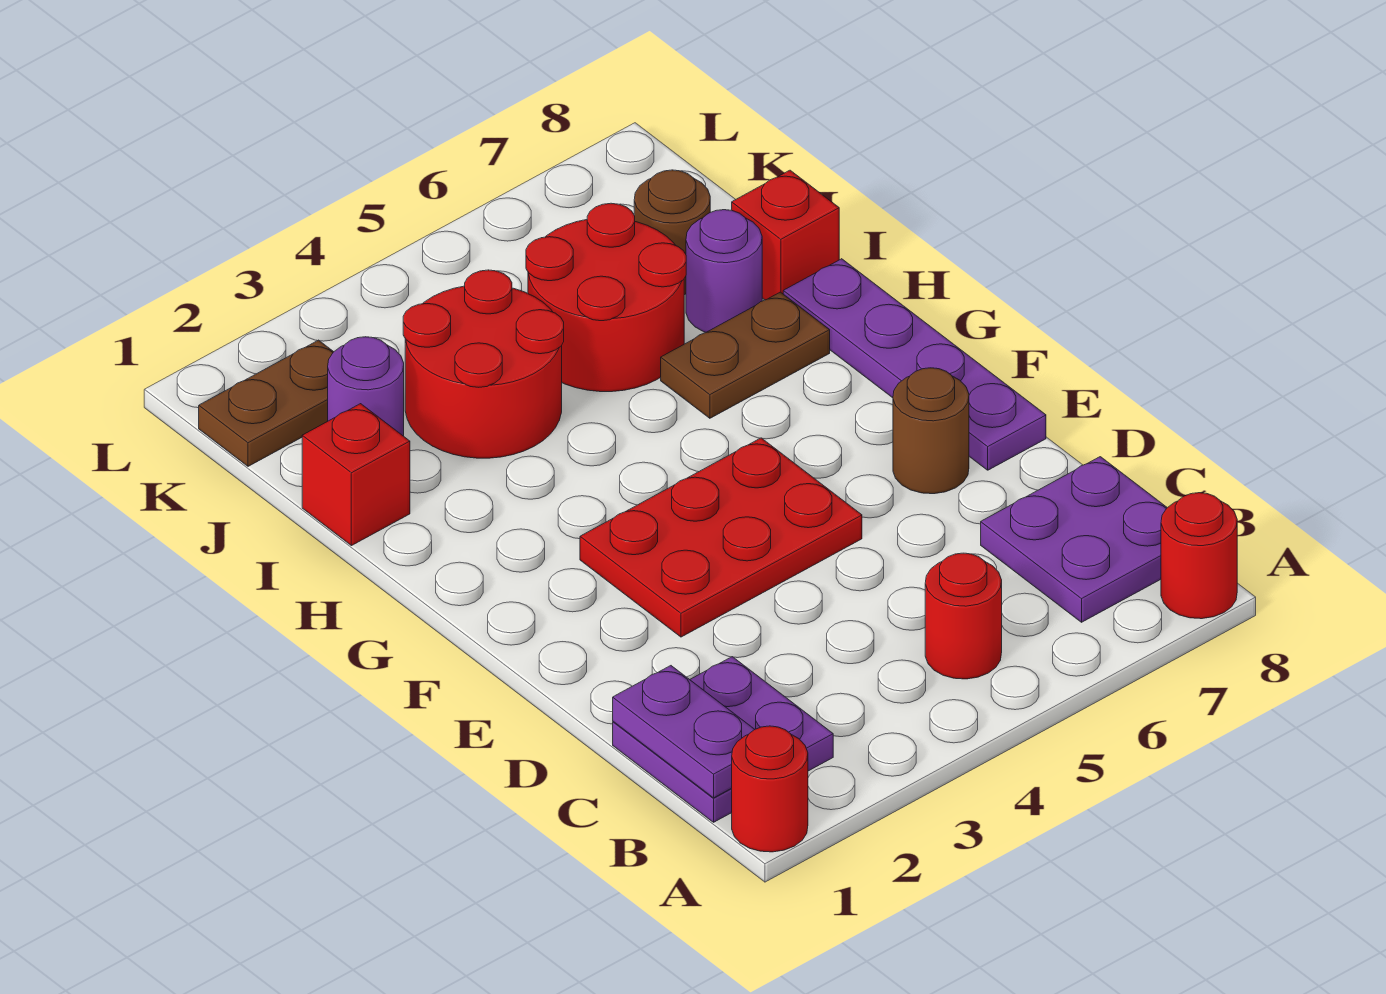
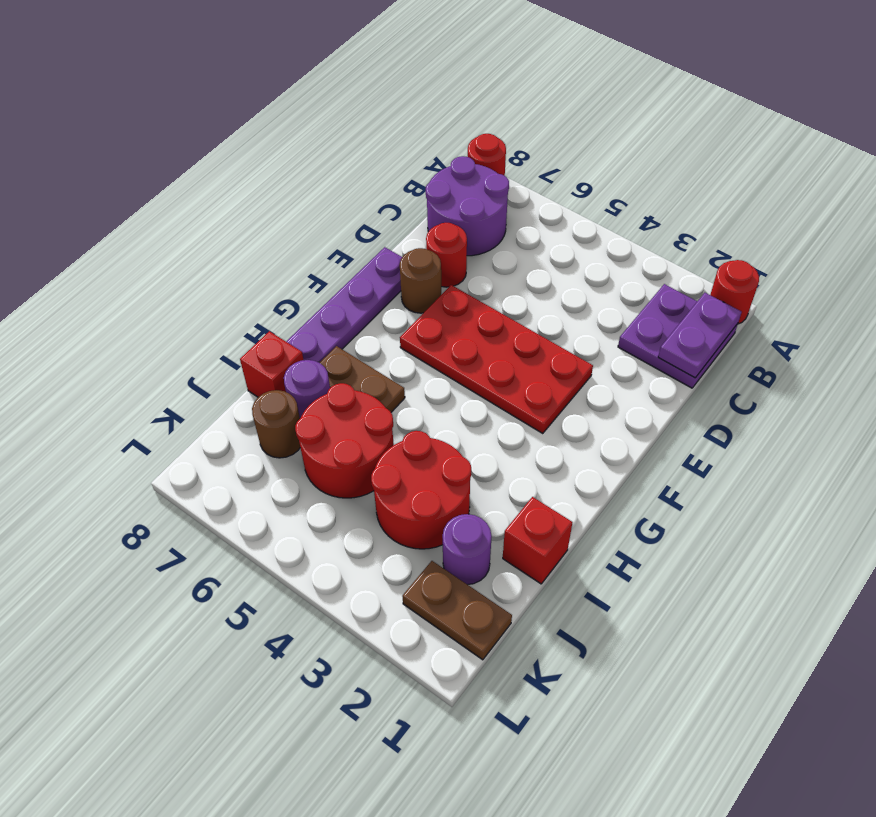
red 1x1 round brick [925,553,1002,679] -> red 1x1 round brick moved to [426,223,467,287]
purple 2x2 plate [981,457,1167,622] -> purple 2x2 round brick [426,156,509,256]
red 2x3 plate [580,438,862,637] -> red 2x4 plate [400,285,593,433]

